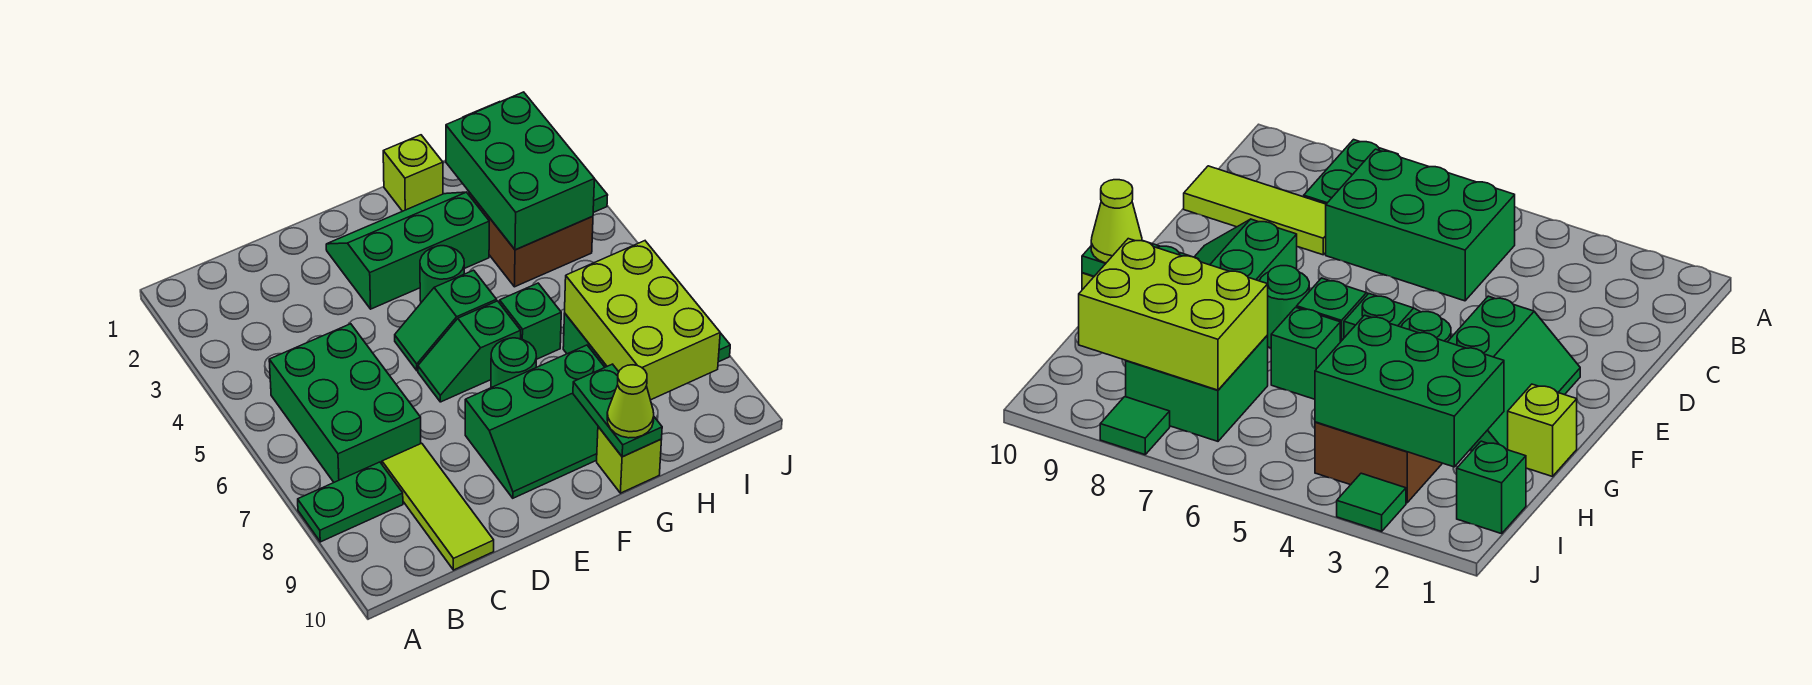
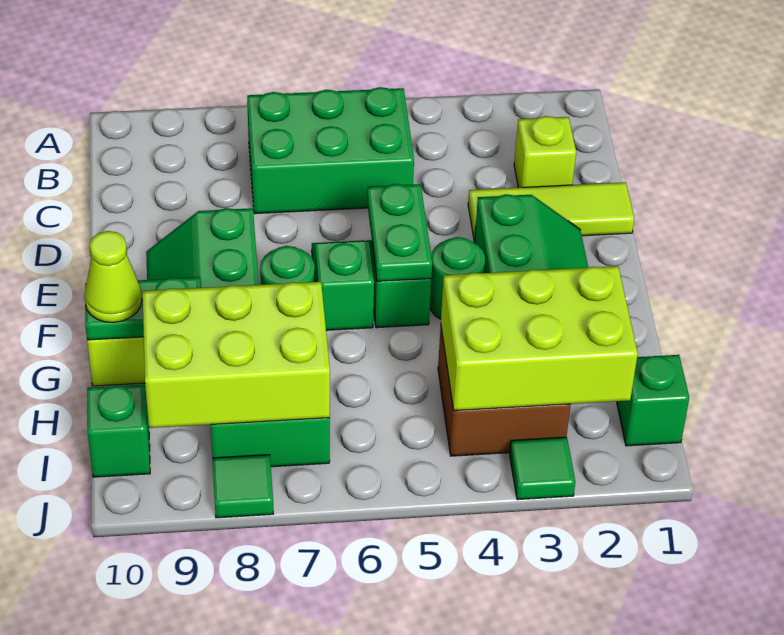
green 1x2 plate [298,462,403,542] -> green 1x2 plate moved to [367,184,432,281]
lime 1x3 tile [382,443,494,570] -> lime 1x3 tile moved to [468,182,634,241]
lime 1x1 brick [383,135,443,211] -> lime 1x1 brick moved to [514,116,576,188]
green 1x1 brick [500,283,561,359] -> green 1x1 brick moved to [87,384,150,477]
green 2x3 brick [446,92,594,250] -> lime 2x3 brick [441,266,638,411]

